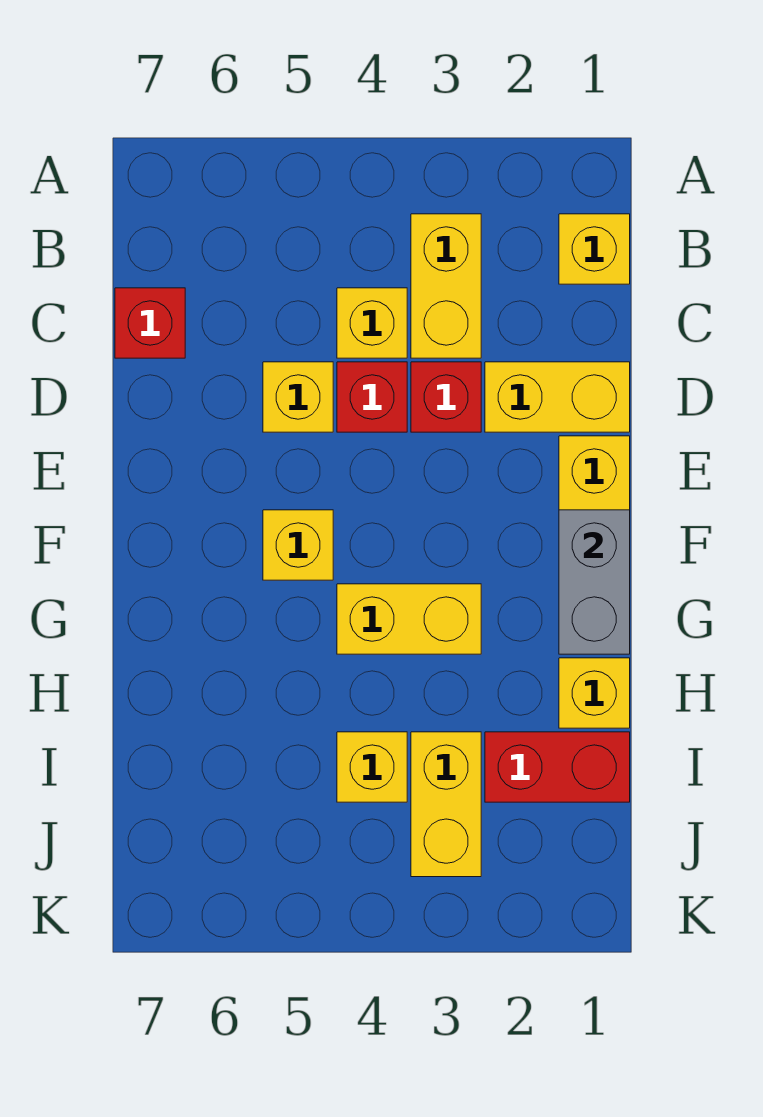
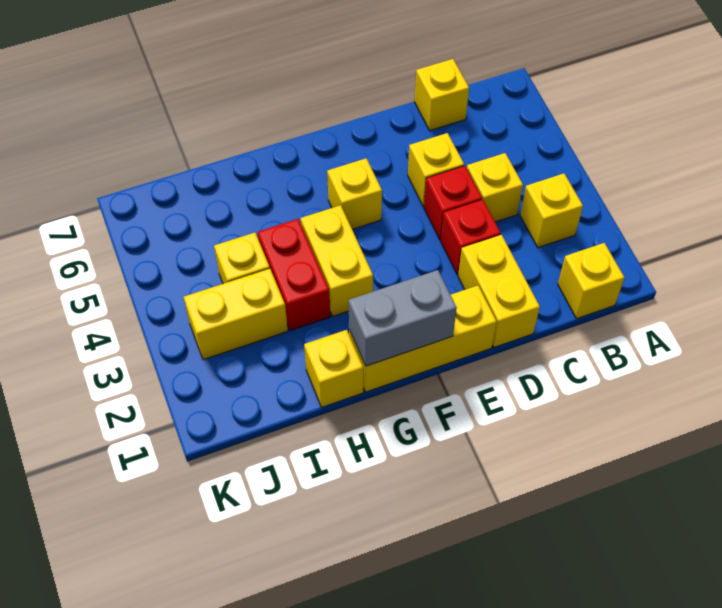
yellow 1x2 brick [411,214,481,358] -> yellow 1x1 brick [520,174,583,248]
red 1x1 brick [115,288,185,358] -> yellow 1x1 brick [415,59,469,130]
red 1x2 brick [485,732,630,802] -> red 1x2 brick moved to [258,219,331,331]

